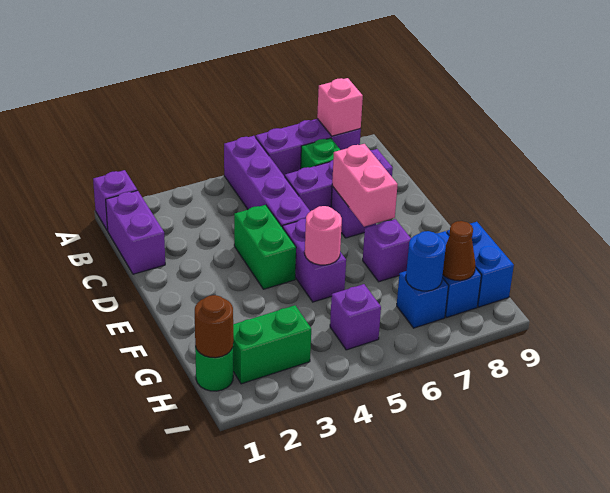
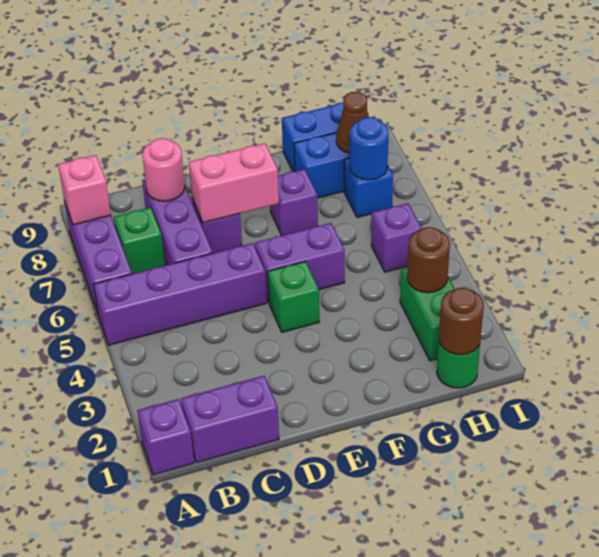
green 1x2 brick [234,205,296,289] -> green 1x1 brick [268,261,319,332]
pink 1x1 round brick [305,206,342,265] -> pink 1x1 round brick moved to [142,138,185,201]
none -> brown 1x1 round brick [407,227,450,293]

